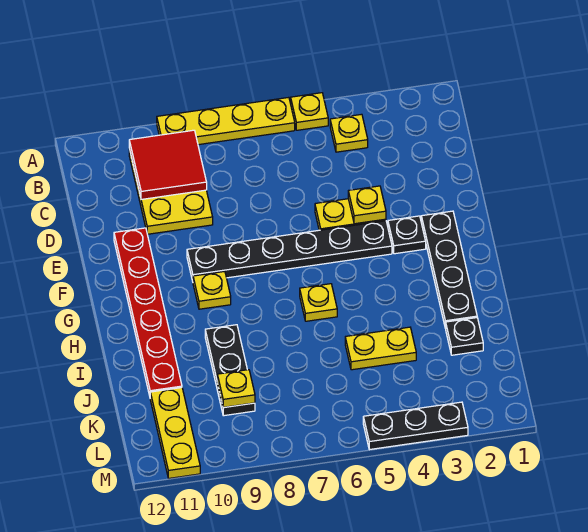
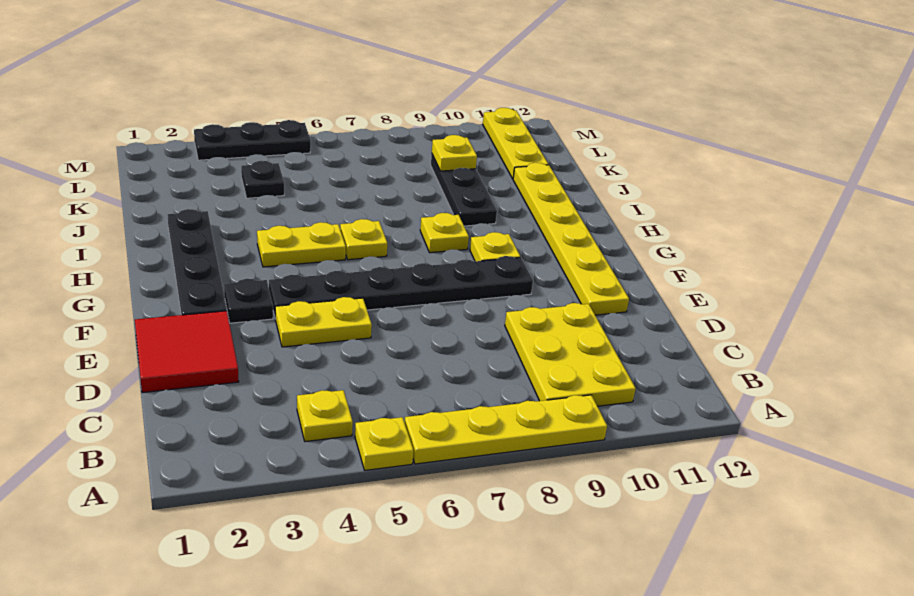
red 2x2 tile [129,130,207,199] -> red 2x2 tile moved to [135,311,239,393]
yellow 1x1 plate [348,186,386,224] -> yellow 1x1 plate moved to [420,213,469,253]
red 1x6 plate [114,228,182,396] -> yellow 1x6 plate [513,163,629,315]
black 1x1 plate [446,318,483,355] -> black 1x1 plate moved to [241,161,284,198]
yellow 1x2 plate [345,327,416,370] -> yellow 1x2 plate moved to [257,222,346,267]

